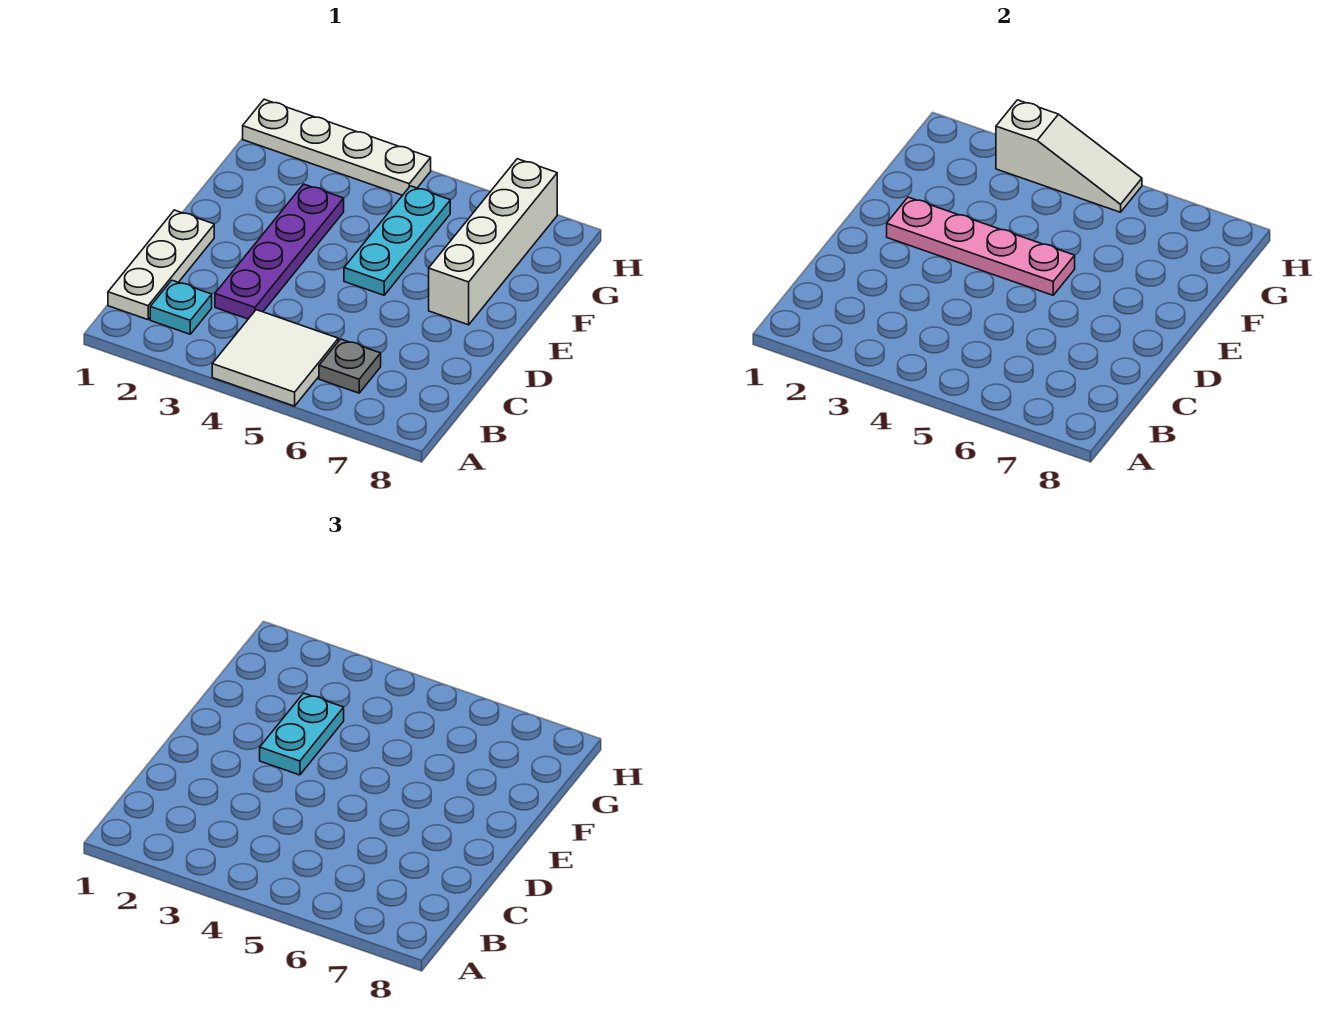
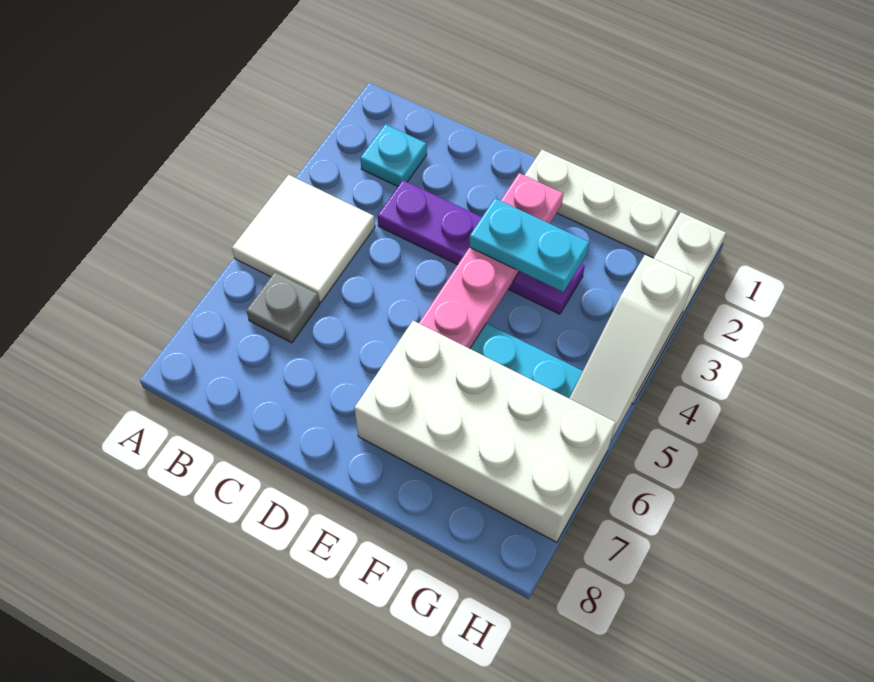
white 1x3 plate [108,210,214,320] -> white 1x3 plate moved to [525,150,678,258]
white 1x4 brick [429,159,557,325] -> white 2x4 brick [355,321,616,542]

